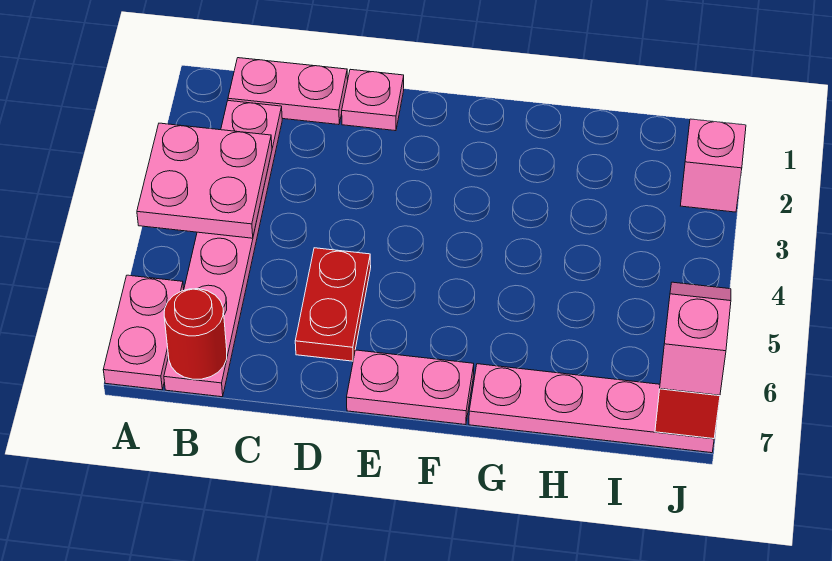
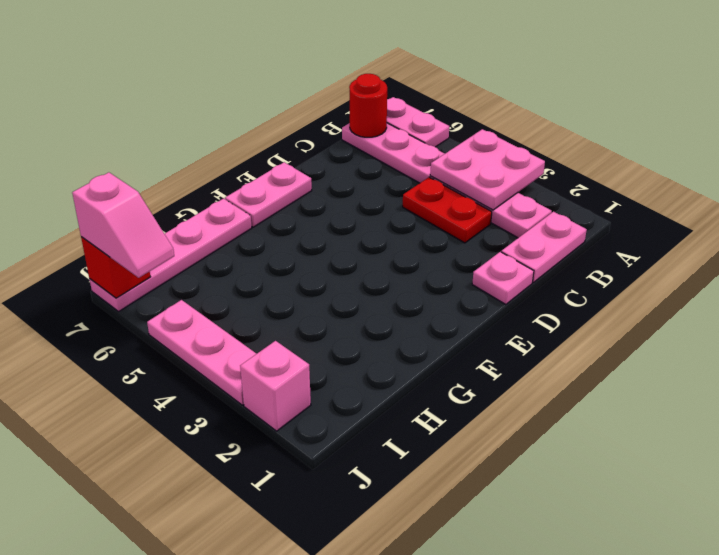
red 1x2 plate [295,248,371,361] -> red 1x2 plate moved to [403,177,492,243]
none -> pink 1x3 plate [147,300,256,405]

